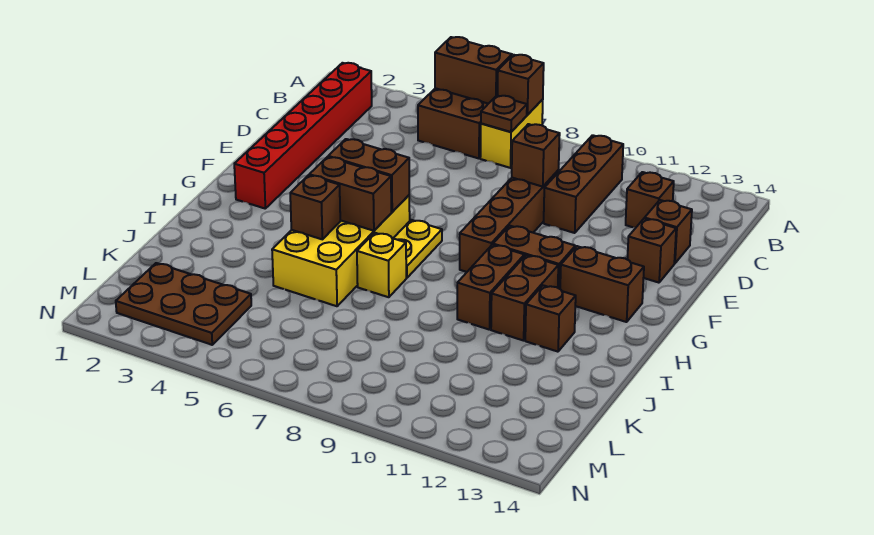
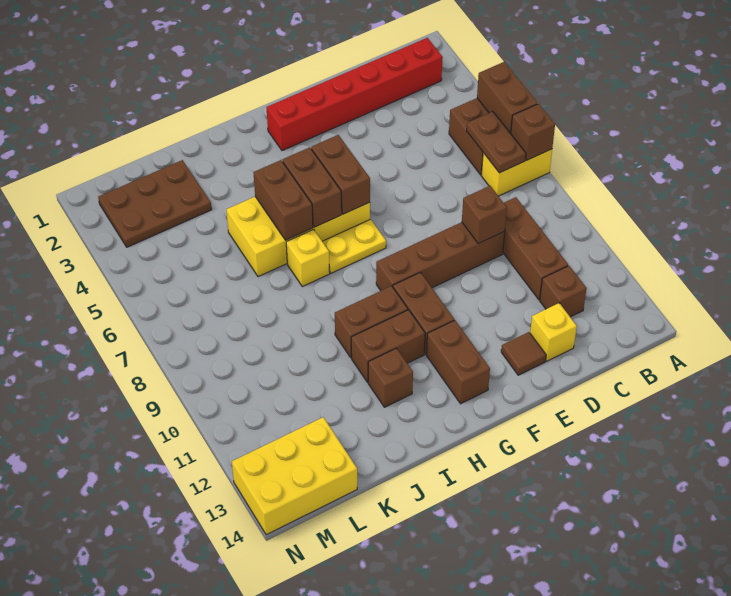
brown 1x1 plate [481,96,527,132] -> brown 1x2 plate [467,111,526,173]
brown 1x3 brick [544,135,623,233] -> brown 1x3 brick turned to [503,197,568,300]
brown 1x1 brick [645,200,692,263] -> yellow 1x1 brick [530,303,577,361]
brown 1x1 brick [627,219,676,283] -> brown 1x1 tile [501,332,546,375]
brown 1x1 brick [290,175,340,239] -> brown 1x2 brick [253,160,313,240]
brown 2x3 plate [116,263,251,345] -> brown 2x3 plate turned to [98,160,212,247]
none -> yellow 2x3 brick [232,417,357,535]

